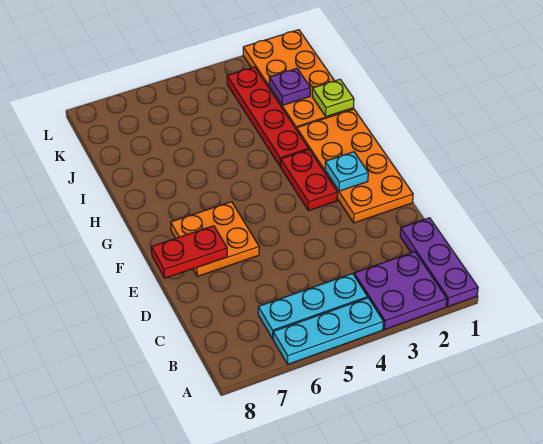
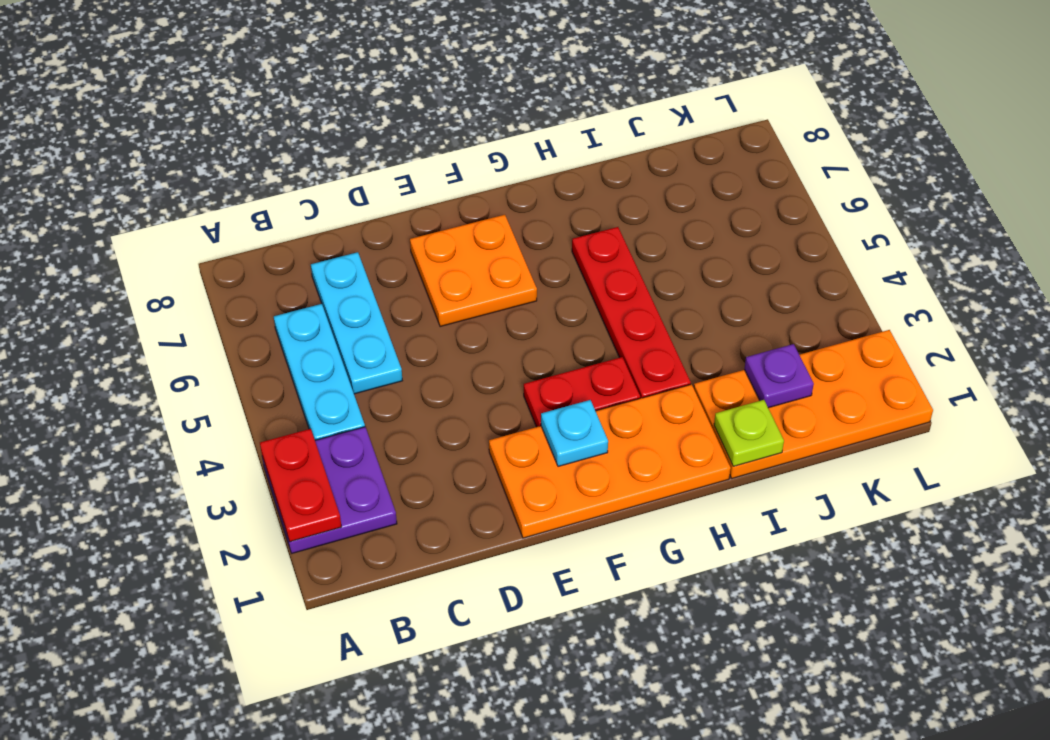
purple 1x3 plate [400,218,478,307] -> none
cyan 1x3 plate [273,298,384,364] -> cyan 1x3 plate moved to [311,252,402,394]
red 1x2 plate [151,226,227,278] -> red 1x2 plate moved to [260,429,341,542]
red 1x4 plate [227,67,309,167] -> red 1x4 plate turned to [572,227,691,398]

